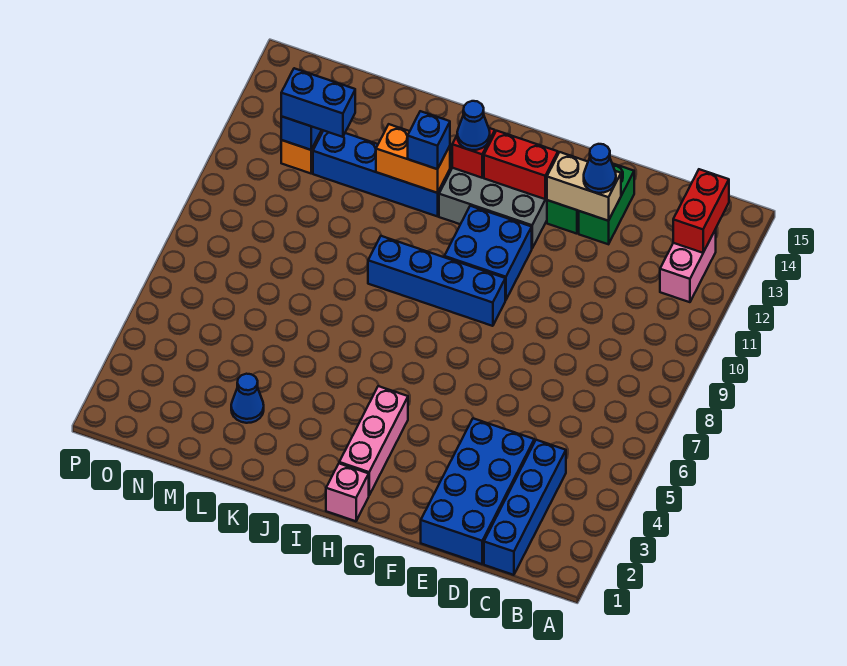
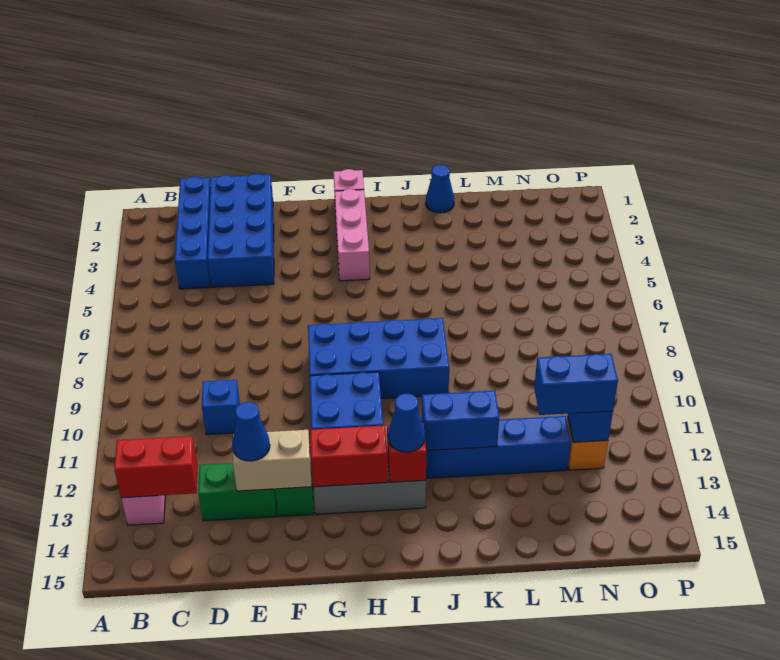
red 1x2 brick [673,169,729,253] -> red 1x2 brick turned to [114,436,198,498]
green 1x2 brick [579,163,634,244] -> green 1x2 brick turned to [198,463,276,521]
blue 1x4 brick [368,236,505,326] -> blue 2x4 brick [308,318,449,398]
orange 1x2 brick [376,124,450,193] -> blue 1x2 brick [422,391,499,451]
blue 1x1 brick [408,111,450,169] -> blue 1x1 brick moved to [202,380,240,435]
blue 1x1 cone [231,374,264,423] -> blue 1x1 cone moved to [426,165,454,213]

